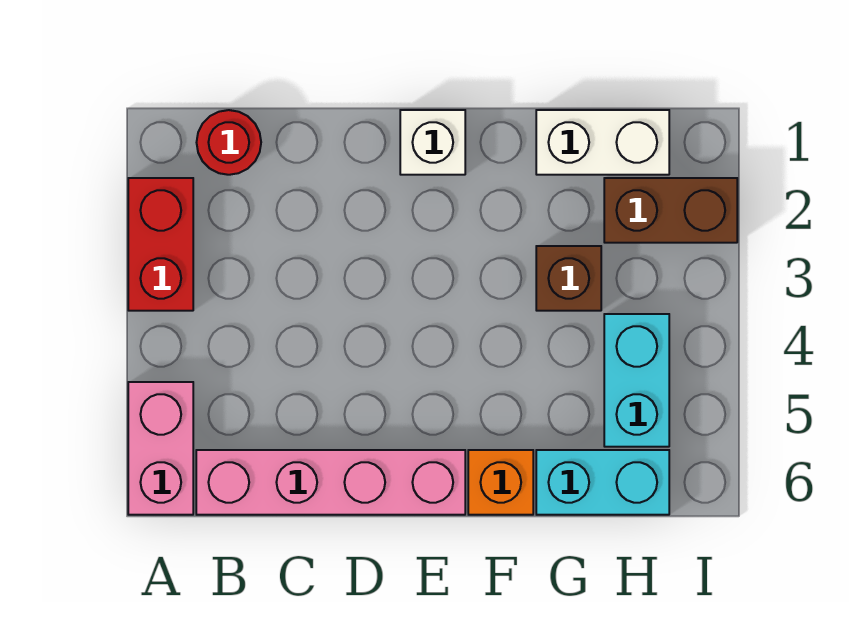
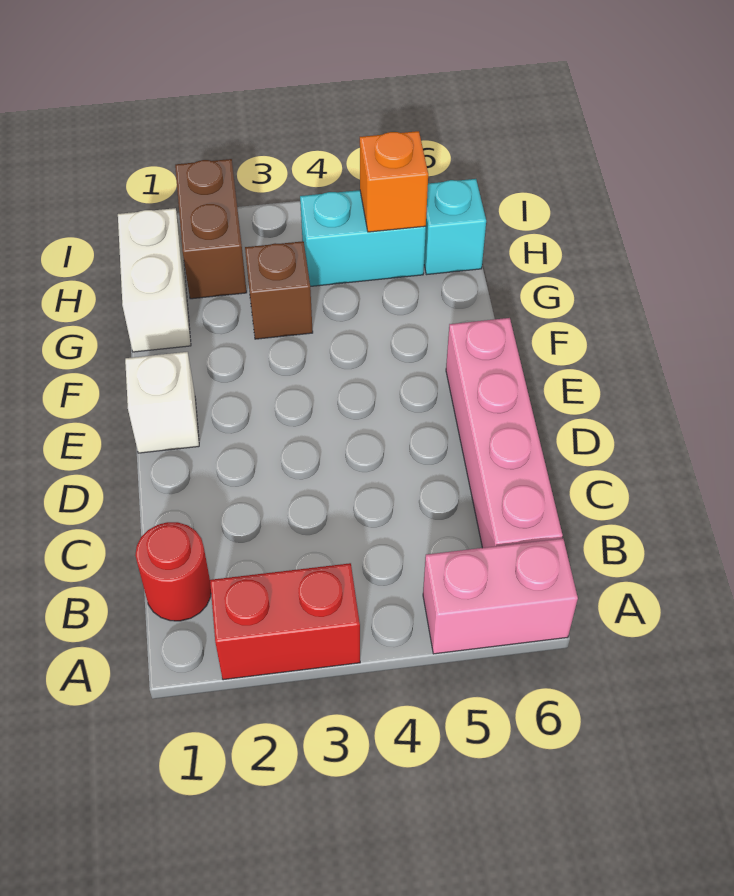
orange 1x1 brick [468,450,533,515] -> orange 1x1 brick moved to [360,131,428,232]
cyan 1x2 brick [536,450,669,515] -> cyan 1x1 brick [424,179,486,275]

